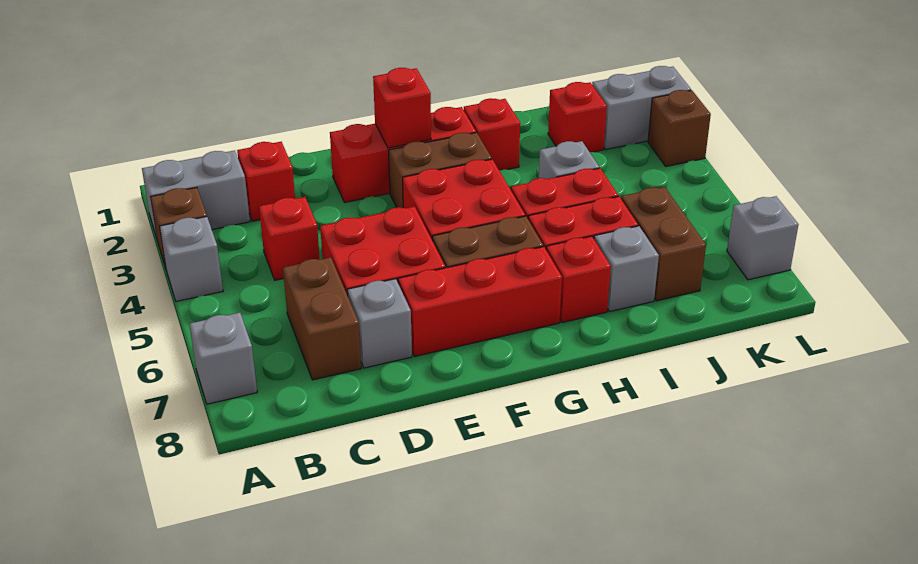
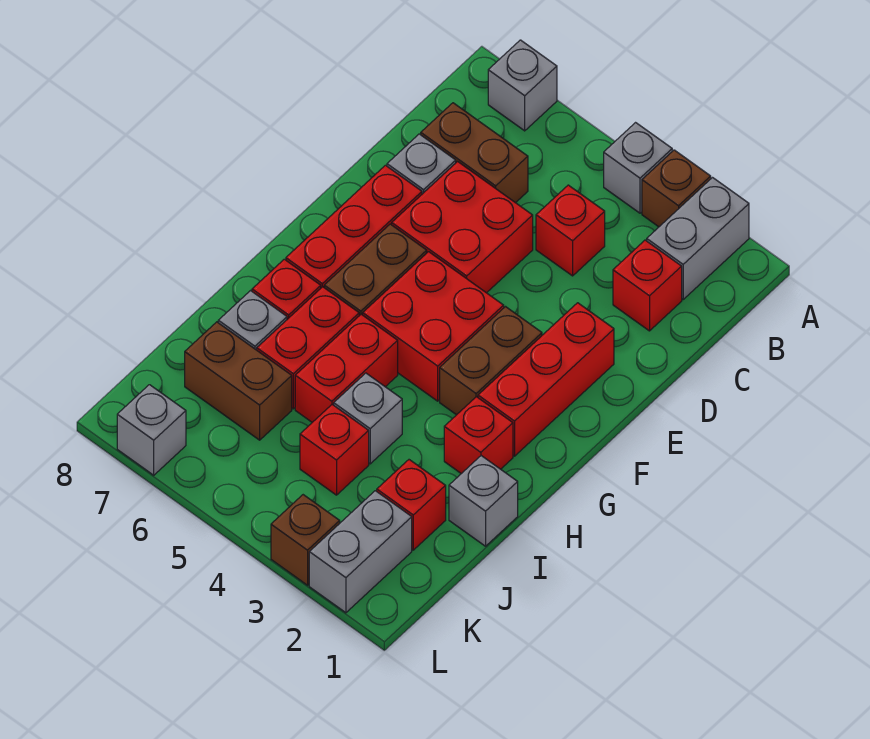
red 1x1 brick [373,68,431,148] -> red 1x1 brick moved to [300,405,369,495]
none -> grey 1x1 brick [449,456,518,546]

